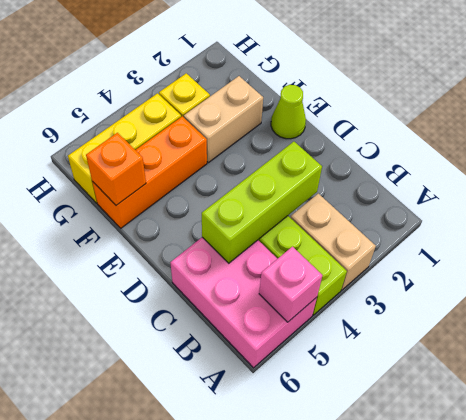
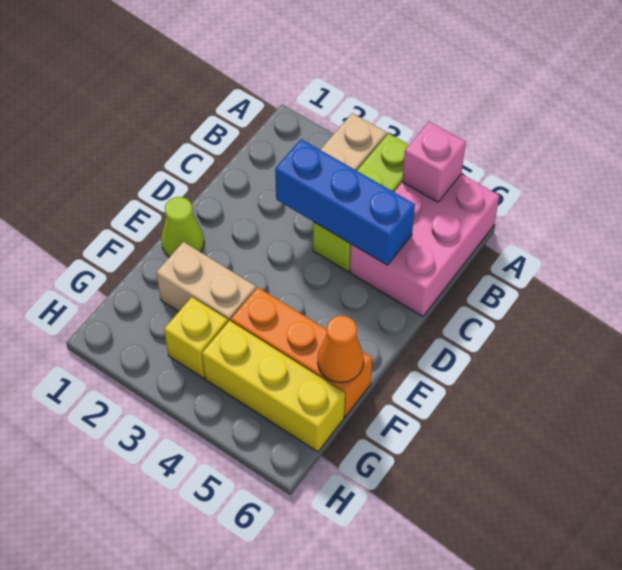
lime 1x3 brick [202,142,322,263] -> blue 1x3 brick [275,139,415,265]
orange 1x1 brick [86,133,146,205] -> orange 1x1 cone [318,316,364,383]

